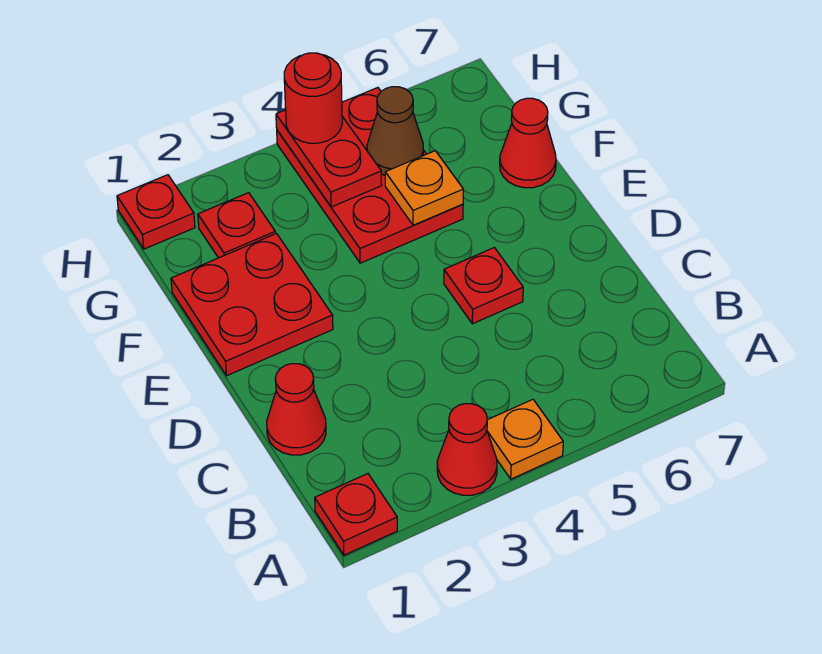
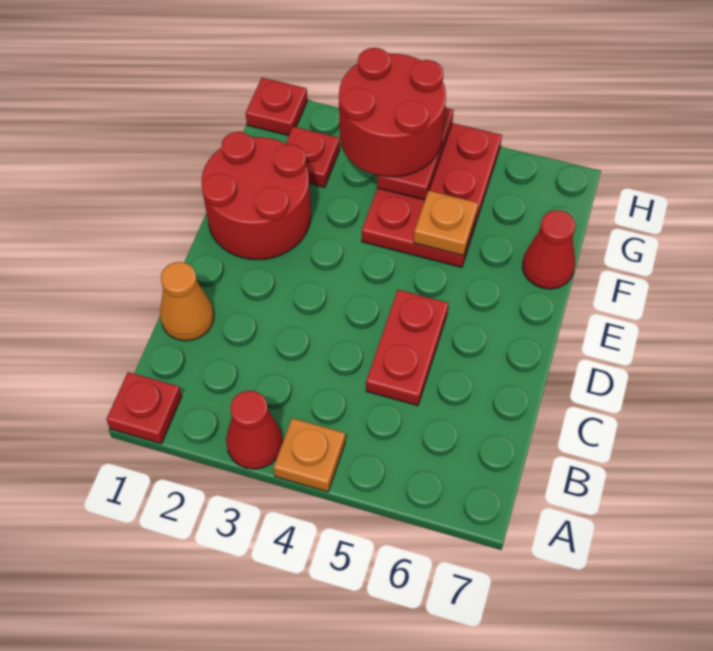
red 1x1 cone [267,364,326,455] -> orange 1x1 cone [160,262,214,341]
red 1x1 plate [444,248,523,324] -> red 1x2 plate [366,290,449,406]
red 2x2 plate [171,234,333,376] -> red 2x2 round brick [202,132,311,260]
brown 1x1 cone [367,87,423,175] -> none
red 1x1 round brick [284,53,342,143] -> red 2x2 round brick [339,48,446,177]

